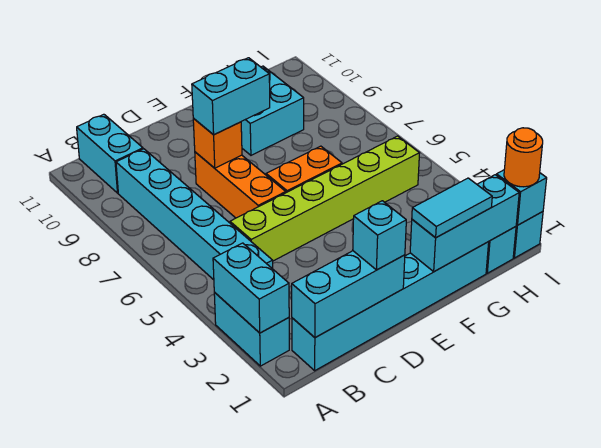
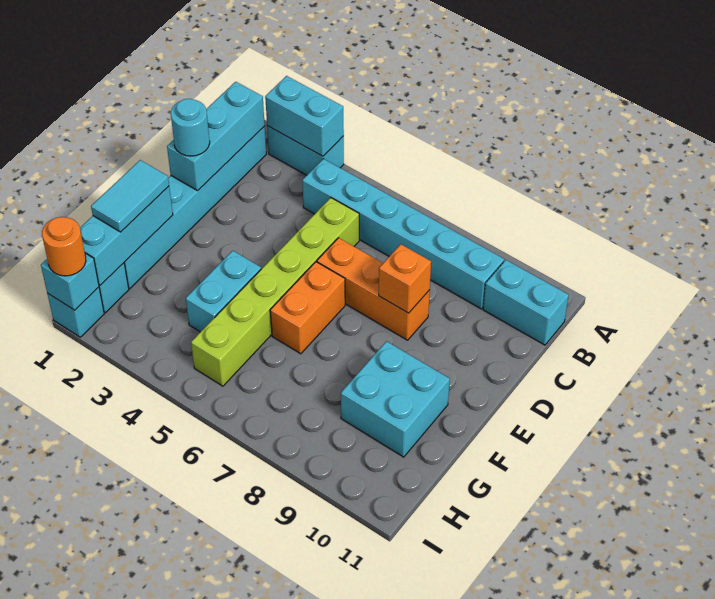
cyan 1x1 brick [353,201,406,270] -> cyan 1x1 round brick [171,99,210,156]
cyan 1x2 brick [192,58,270,135] -> cyan 1x2 brick moved to [186,251,261,332]

